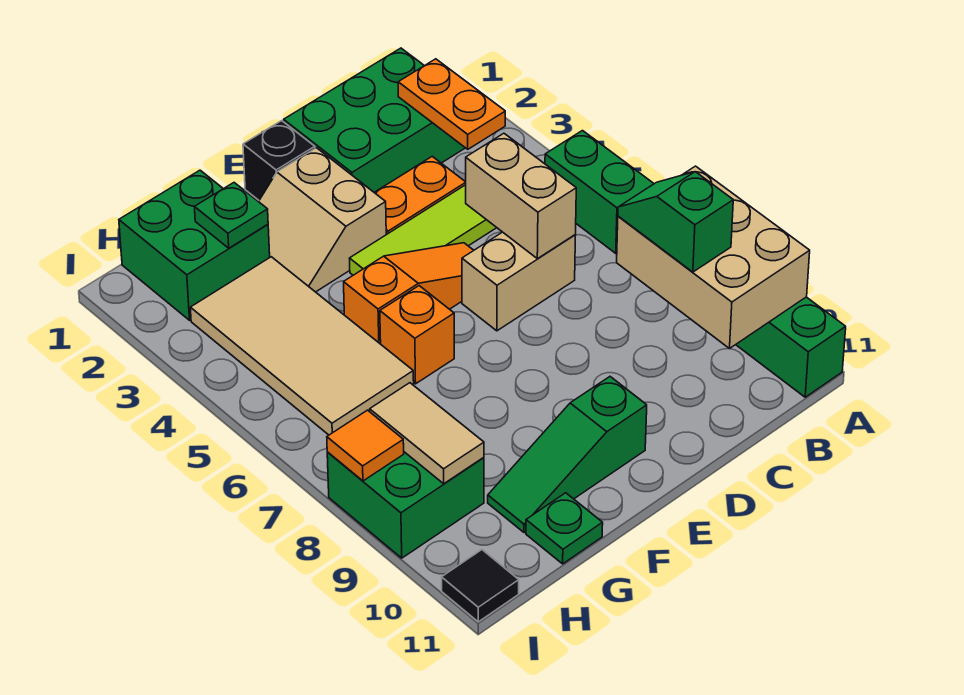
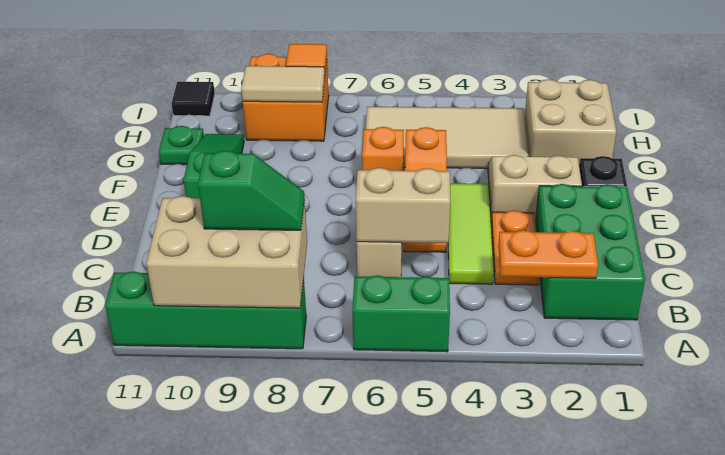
green 2x2 brick [119,170,270,320] -> tan 2x2 brick [525,79,616,162]
green 1x1 plate [194,183,268,248] -> none
green 2x2 brick [327,452,484,558] -> orange 2x2 brick [243,54,329,141]

